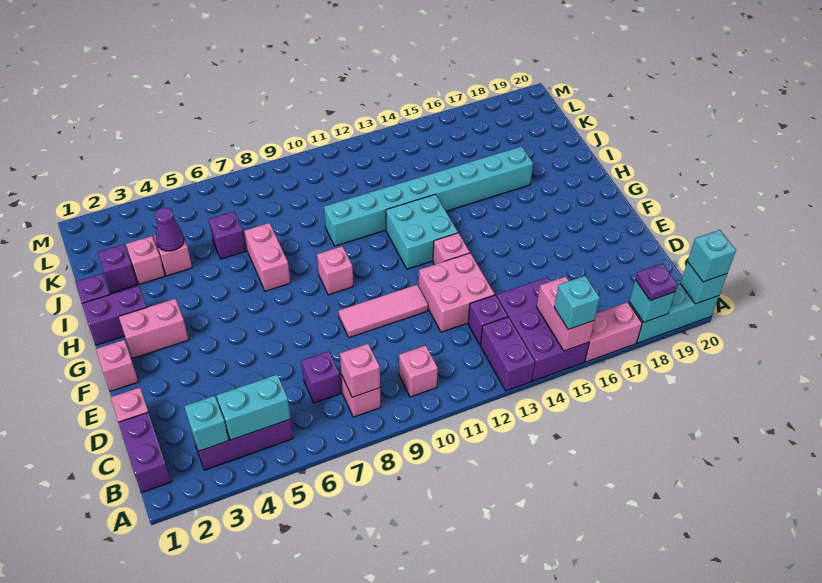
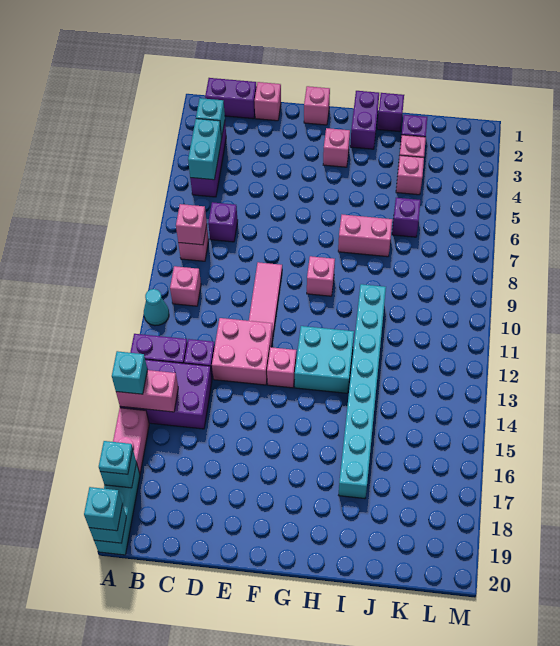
none -> cyan 1x1 cone [144,289,169,326]
purple 1x1 plate [635,263,678,301] -> cyan 1x1 plate [99,441,133,474]
pink 1x2 brick [119,299,189,358] -> pink 1x1 brick [323,128,350,167]
purple 1x1 cone [155,208,184,251] -> none

